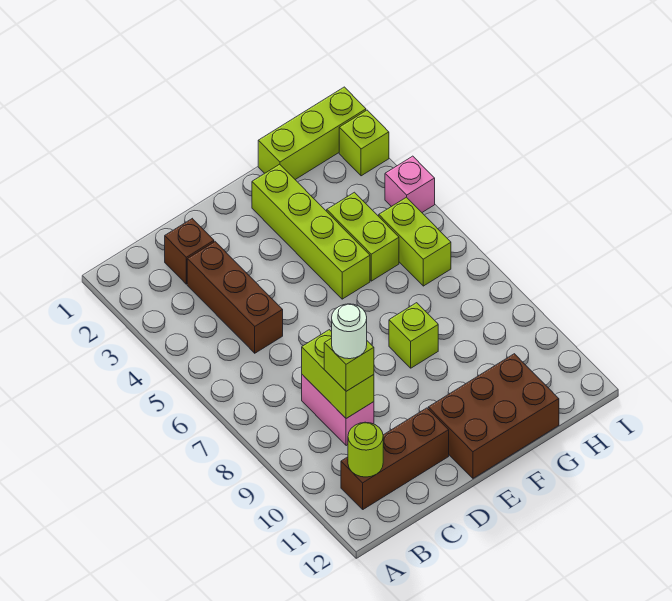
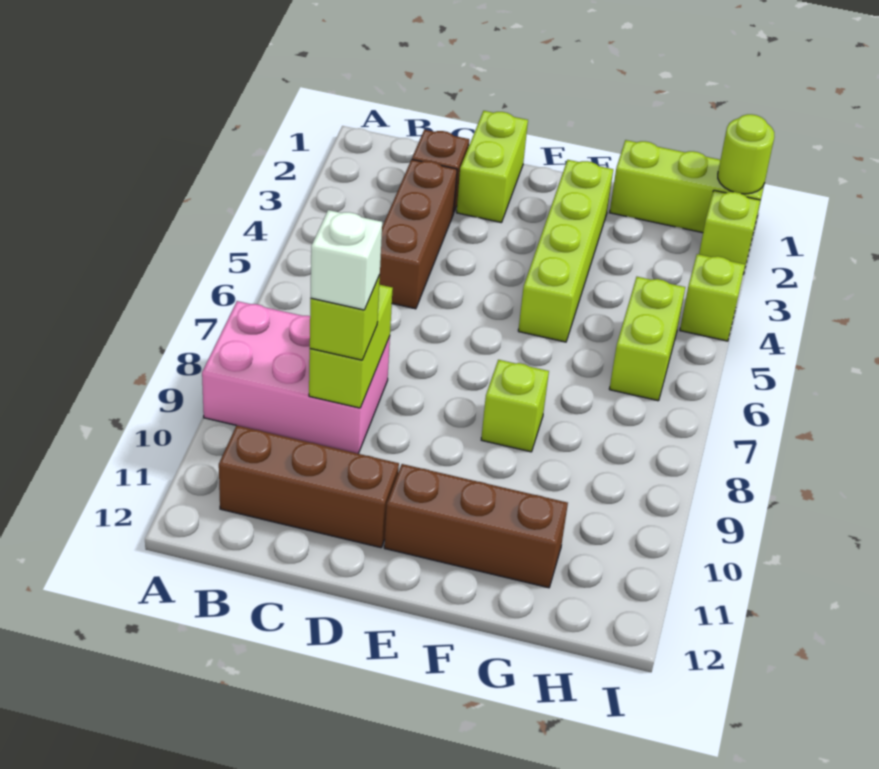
lime 1x1 round brick [348,422,383,477] -> lime 1x1 round brick moved to [718,114,774,194]
pink 1x2 brick [302,375,374,446] -> pink 2x3 brick [202,301,390,454]
white 1x1 round brick [332,304,367,359] -> white 1x1 brick [310,210,382,310]
brown 2x3 brick [428,354,559,478] -> brown 1x3 brick [384,464,568,588]
lime 1x2 brick [327,192,399,281] -> lime 1x2 brick moved to [457,111,528,223]
pink 1x1 brick [385,156,435,212] -> lime 1x1 brick [680,254,745,341]

